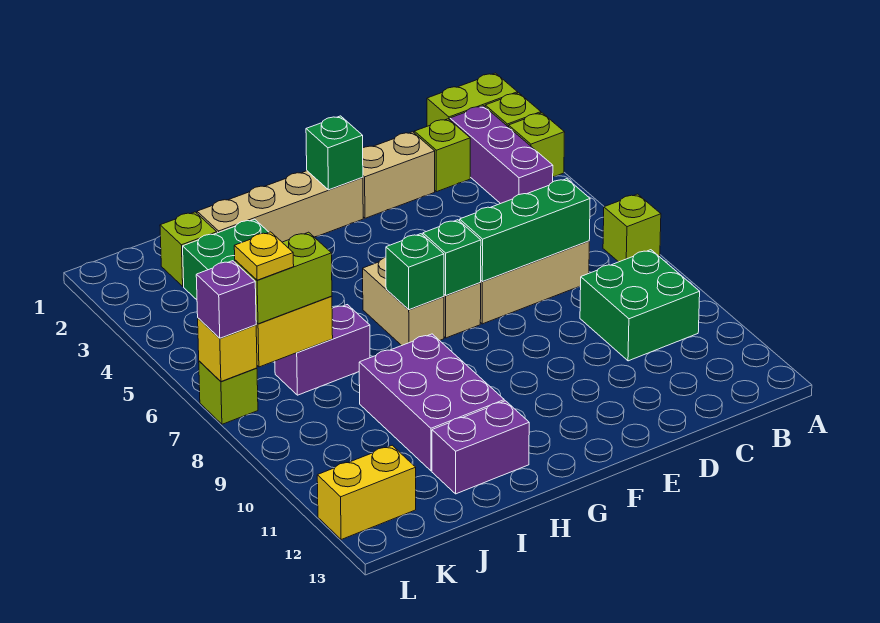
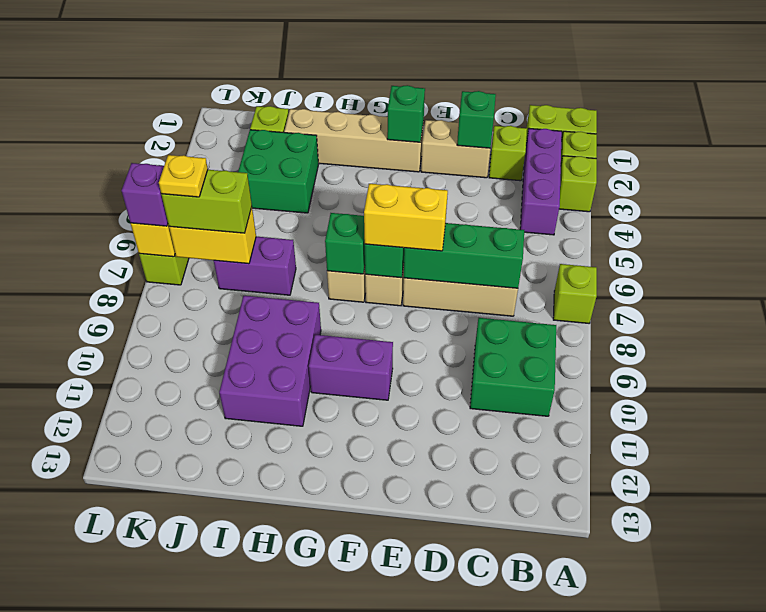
none -> green 1x1 brick [457,91,496,148]
purple 1x2 brick [432,401,529,494] -> purple 1x2 brick moved to [309,335,393,400]
yellow 1x2 brick [317,445,416,540] -> yellow 1x2 brick moved to [364,184,448,251]

